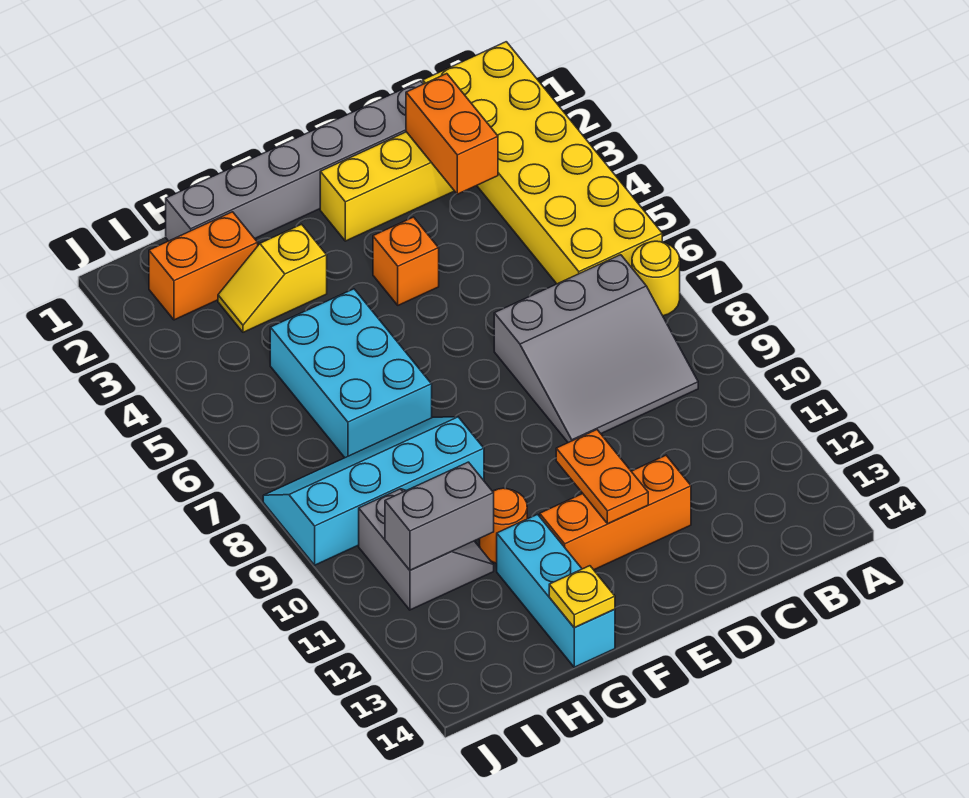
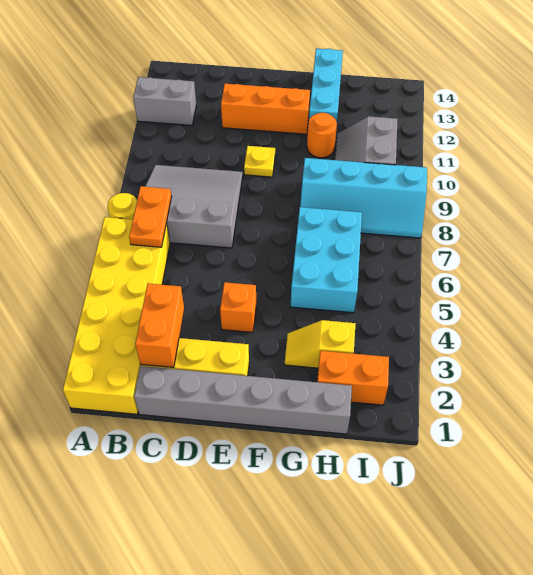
orange 1x2 plate [556,430,648,524] -> orange 1x2 plate moved to [129,186,172,247]
yellow 1x2 slope [218,224,327,332] -> yellow 1x2 slope turned to [285,320,356,368]
yellow 1x1 plate [549,566,615,627] -> yellow 1x1 plate moved to [244,146,275,177]
grey 1x2 brick [385,462,494,570] -> grey 1x2 brick moved to [133,77,196,125]

